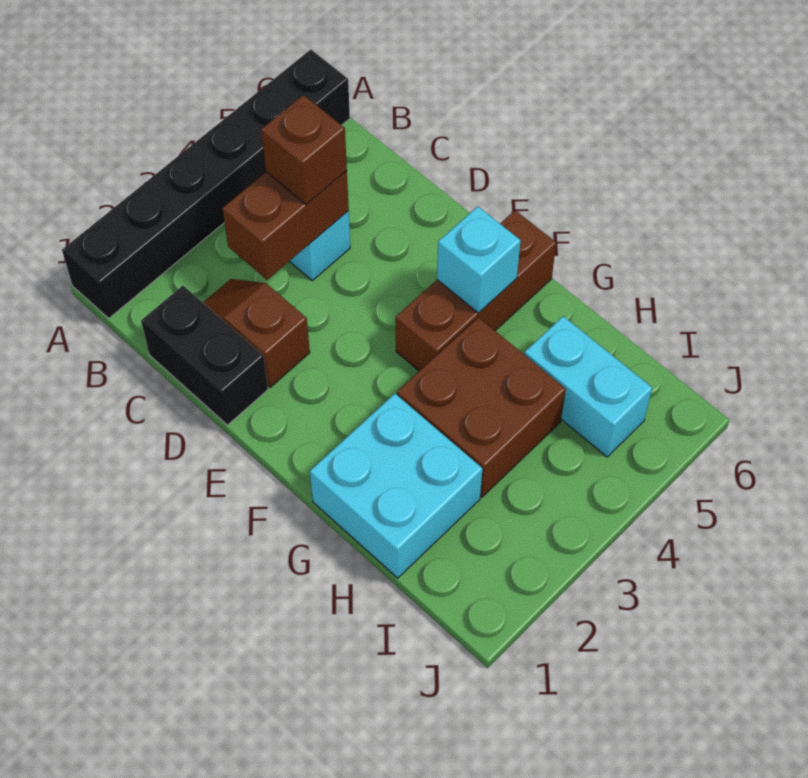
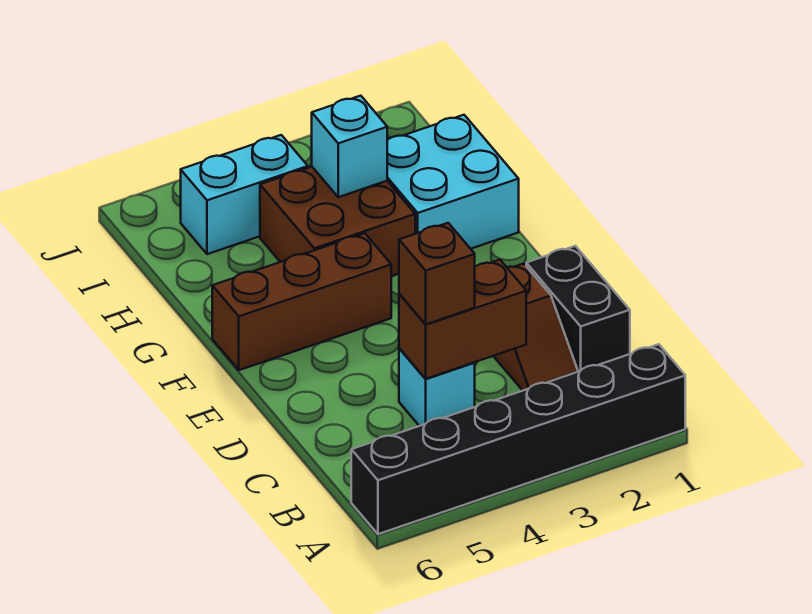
cyan 1x1 brick [437,207,521,313] -> cyan 1x1 brick moved to [312,96,387,197]
cyan 1x2 brick [524,316,652,457] -> cyan 1x2 brick turned to [181,135,308,254]

